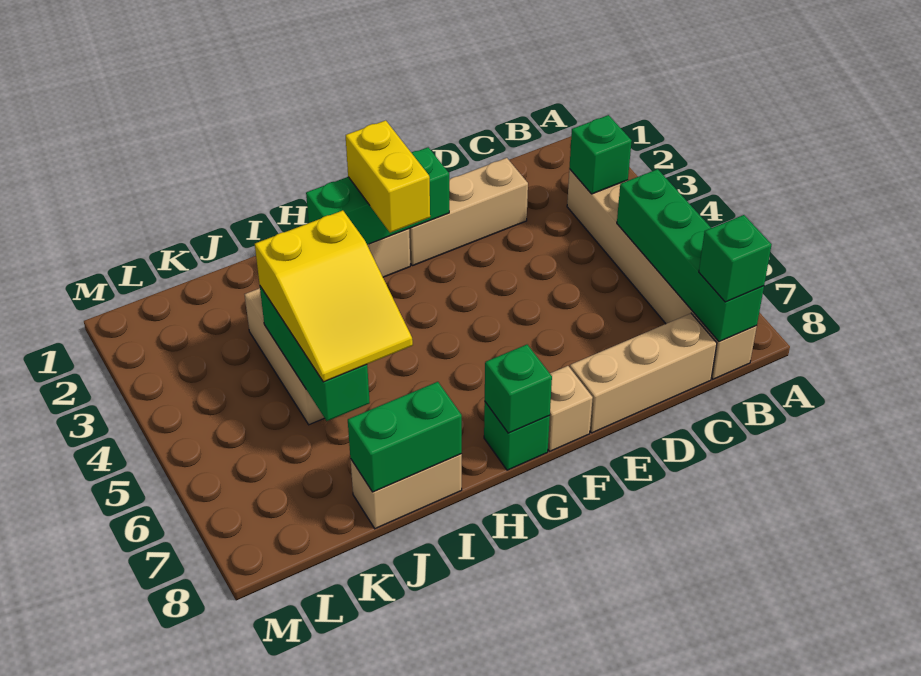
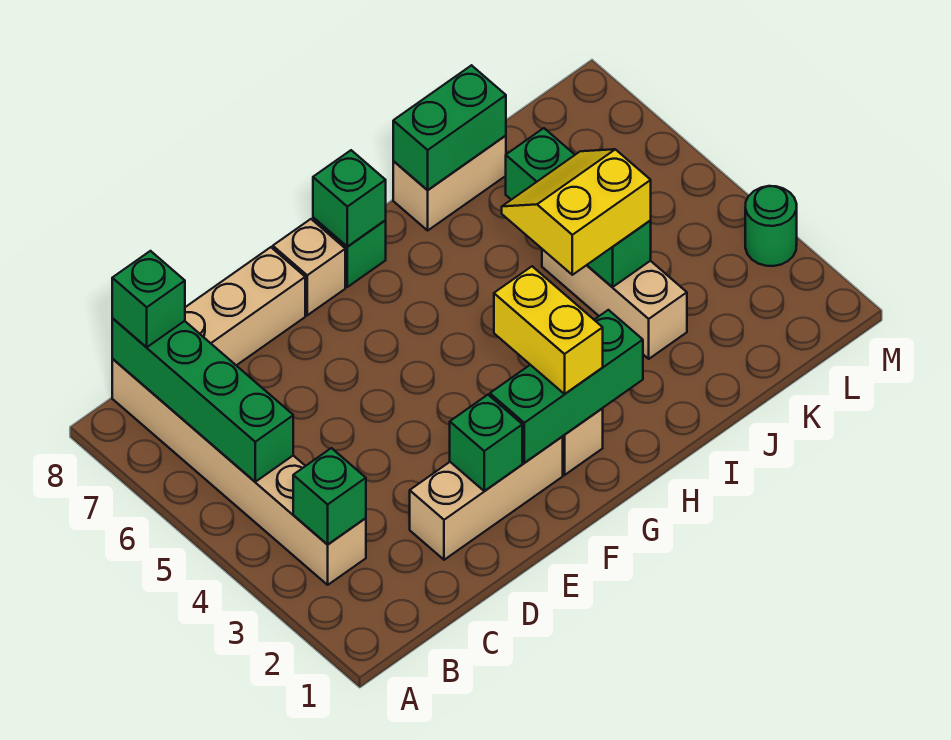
none -> green 1x1 brick [450,395,522,491]
yellow 2x3 slope [255,210,413,382] -> yellow 2x2 slope [502,149,651,275]
none -> green 1x1 round brick [745,186,797,266]

